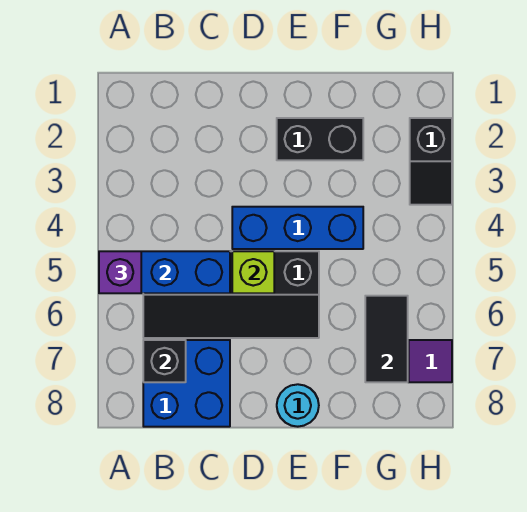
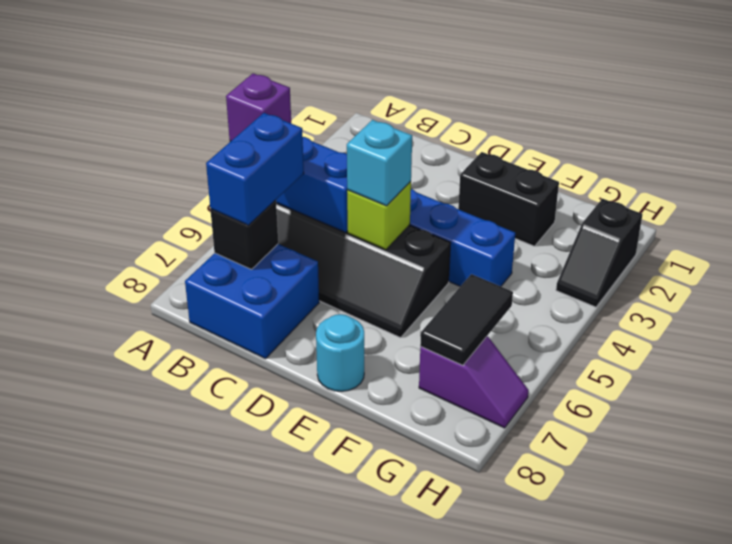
none -> blue 1x2 brick [206,113,304,225]
none -> cyan 1x1 brick [347,120,412,206]

